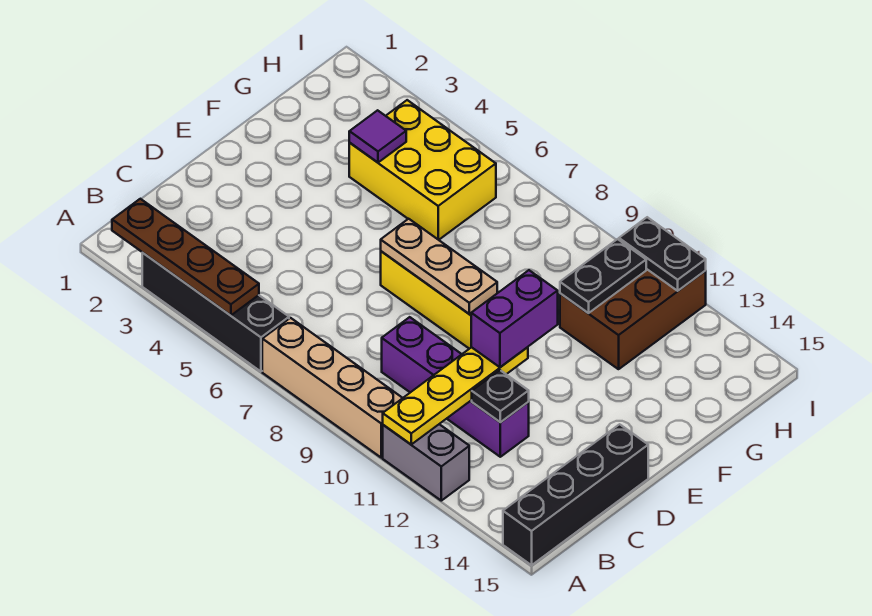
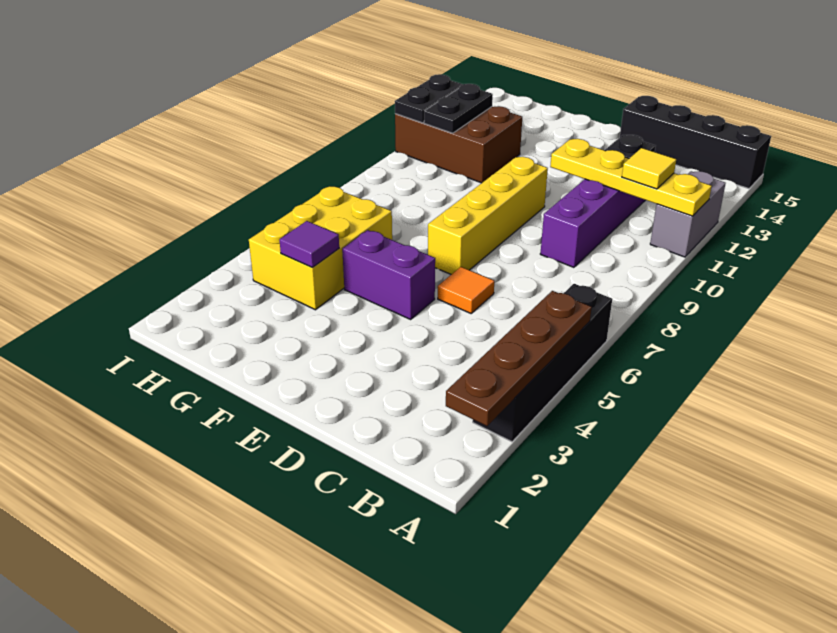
tan 1x4 brick [262,318,402,457] -> none
none -> yellow 1x1 tile [622,148,676,189]
none -> orange 1x1 tile [438,267,494,313]
purple 1x2 brick [471,270,558,367] -> purple 1x2 brick moved to [342,230,435,319]
tan 1x3 plate [381,219,497,314] -> none
black 1x2 plate [560,239,646,313] -> black 1x2 plate turned to [424,84,493,133]

